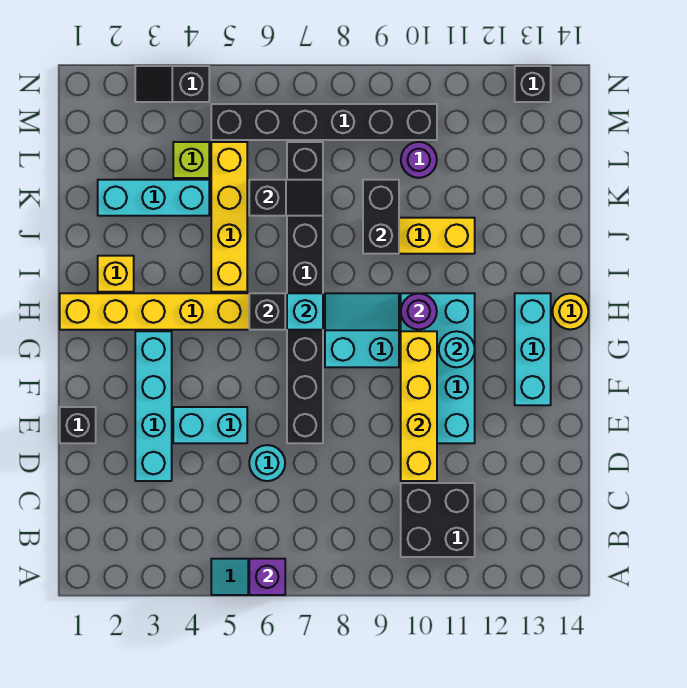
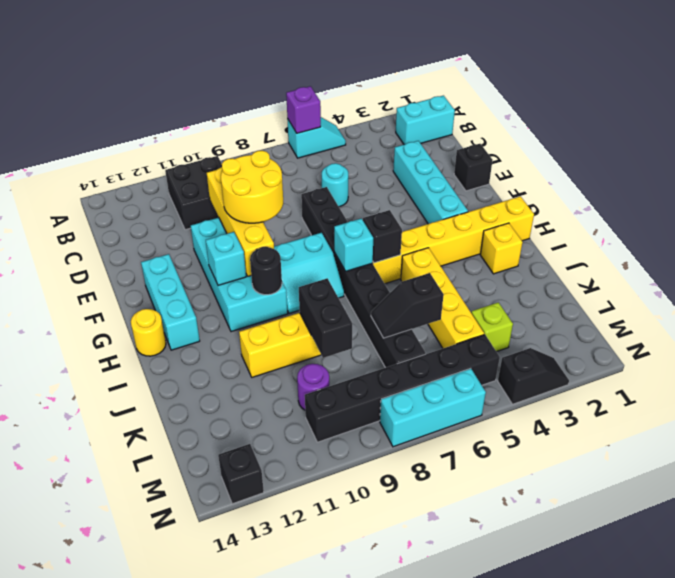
cyan 1x2 brick [173,407,247,443] -> cyan 1x2 brick moved to [396,96,455,144]
none -> yellow 2x2 round brick [221,151,283,223]
cyan 1x1 round brick [439,331,475,367] -> cyan 1x1 brick [206,232,246,285]
purple 1x1 round brick [401,293,437,329] -> black 1x1 round brick [250,247,282,295]
cyan 1x3 brick [98,180,209,216] -> cyan 1x3 brick moved to [380,368,486,447]

